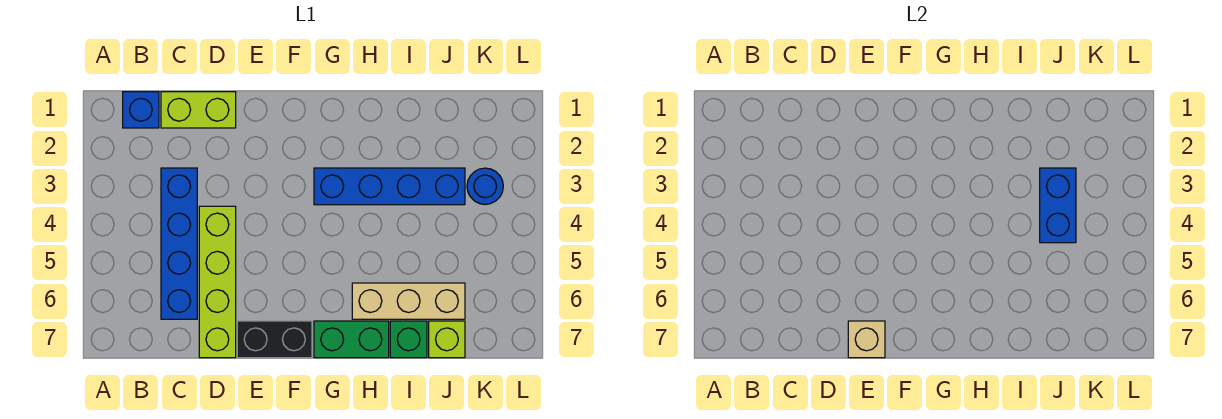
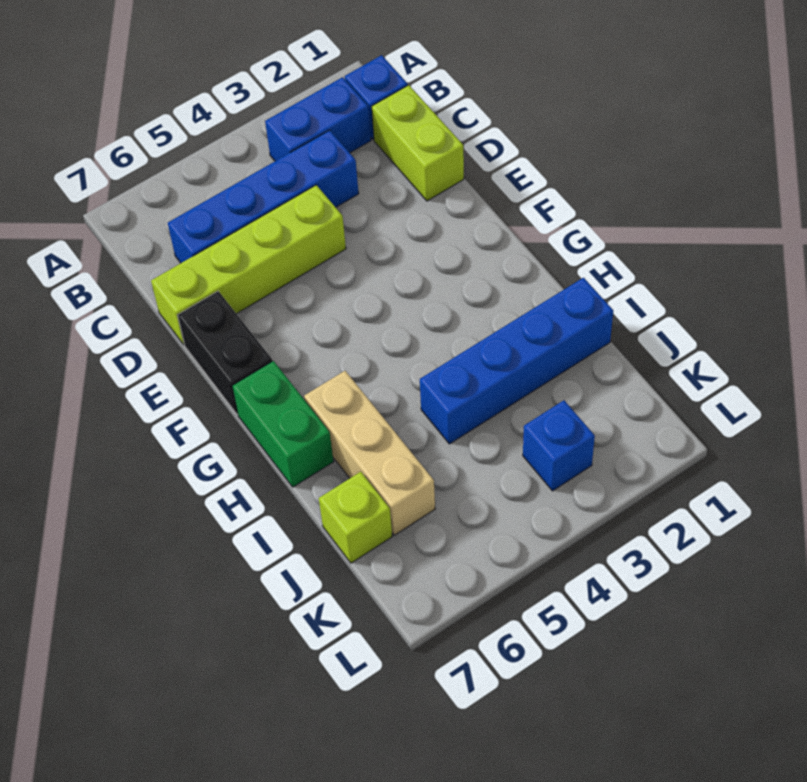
tan 1x1 brick [848,321,885,358] -> none
blue 1x4 brick [314,168,465,205] -> blue 1x4 brick turned to [420,278,613,444]
green 1x1 brick [390,321,427,358] -> none
blue 1x2 brick [1040,168,1076,243] -> blue 1x2 brick moved to [265,77,371,161]
blue 1x1 round brick [467,168,503,205] -> blue 1x1 brick [523,400,595,491]

